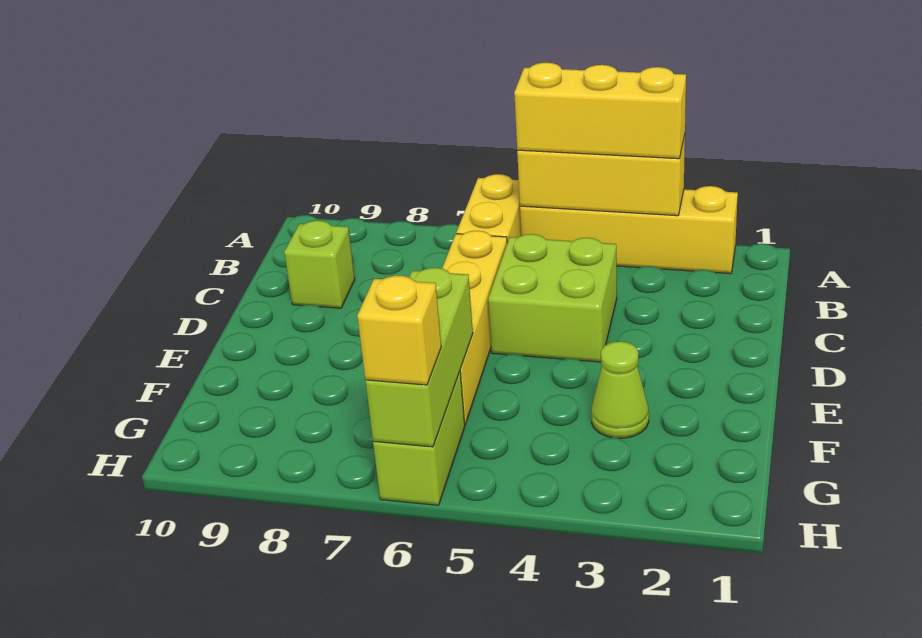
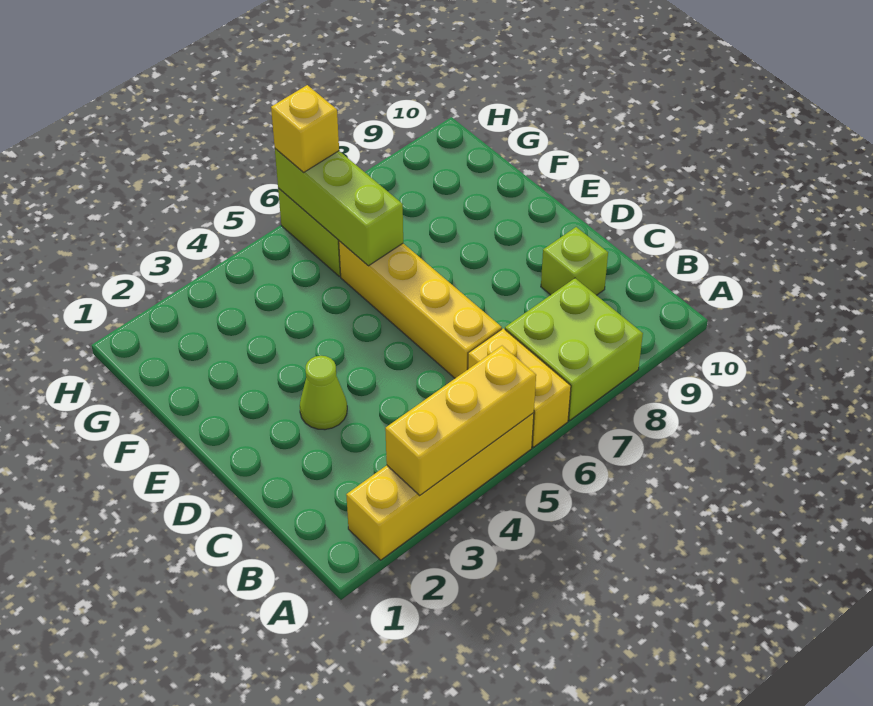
yellow 1x3 brick [514,63,686,159] -> none
lime 2x2 brick [488,234,617,362] -> lime 2x2 brick moved to [505,278,643,420]
lime 1x1 cone [591,341,649,438] -> lime 1x1 cone moved to [300,356,347,430]

